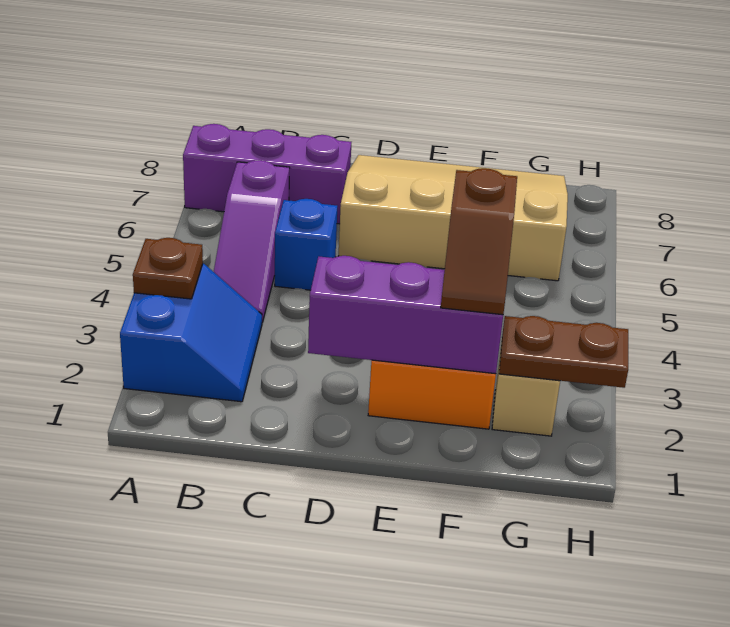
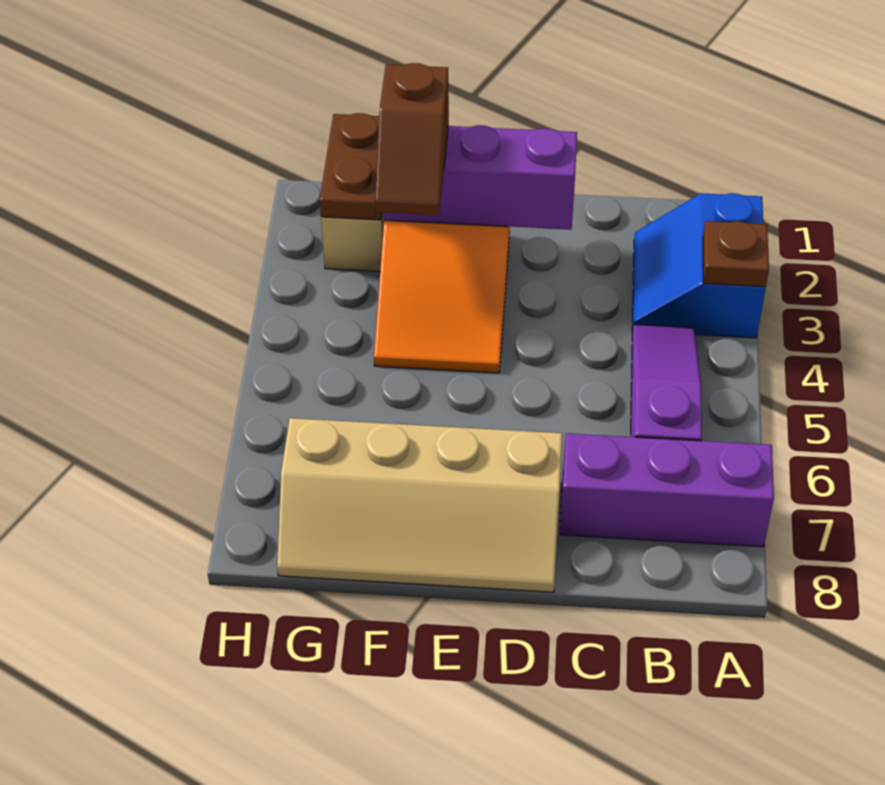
blue 1x1 brick [275,199,337,290] -> none
tan 3x4 slope [339,155,568,281] -> tan 2x4 slope [277,418,562,592]
brown 1x2 slope [441,168,517,315] -> brown 1x2 slope turned to [375,63,449,215]
brown 1x2 plate [499,316,628,388] -> brown 1x2 plate turned to [320,113,382,220]

